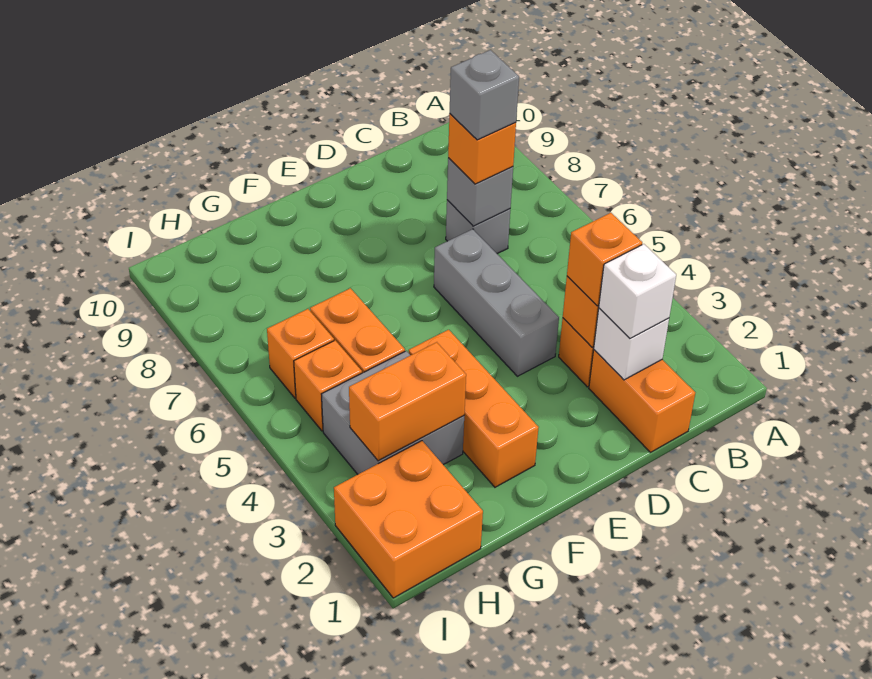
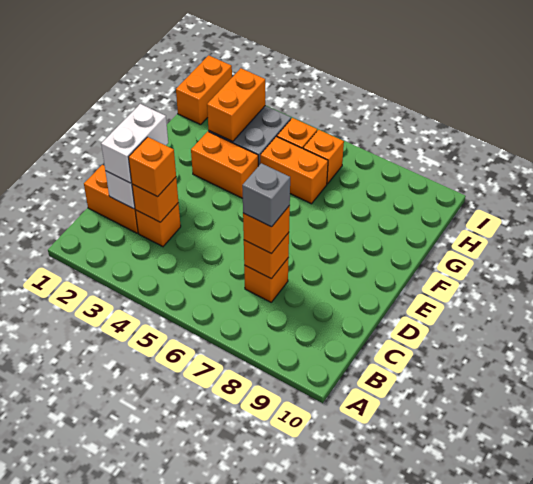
white 1x1 brick [599,244,676,338] -> white 1x2 brick [101,104,168,183]
grey 1x1 brick [446,200,510,254] -> orange 1x1 brick [244,259,288,302]
grey 1x1 brick [447,158,513,226] -> orange 1x1 brick [244,233,289,279]
grey 1x3 brick [434,229,559,376] -> none
orange 1x3 brick [409,330,539,487] -> orange 1x2 brick [191,131,258,198]
orange 2x2 brick [334,441,483,598] -> orange 1x2 brick [176,55,232,125]

